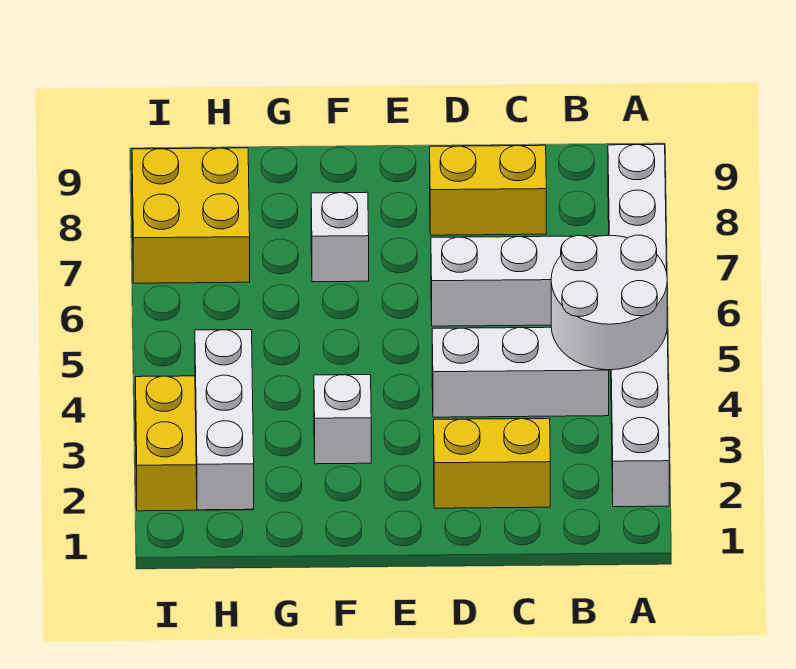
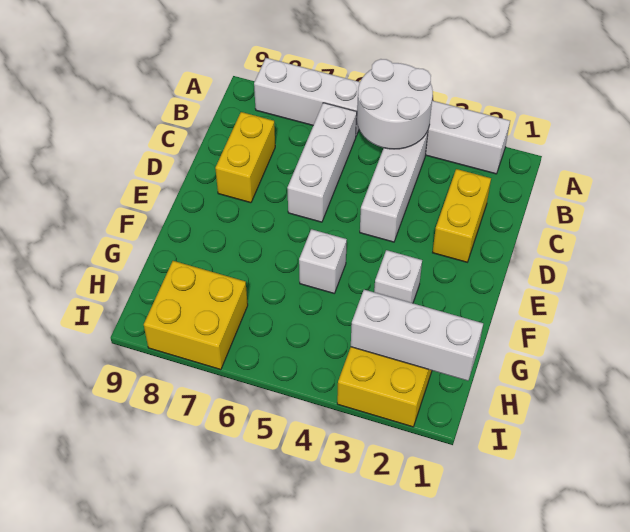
white 1x1 brick [311,192,369,282] -> white 1x1 brick moved to [299,229,347,293]

